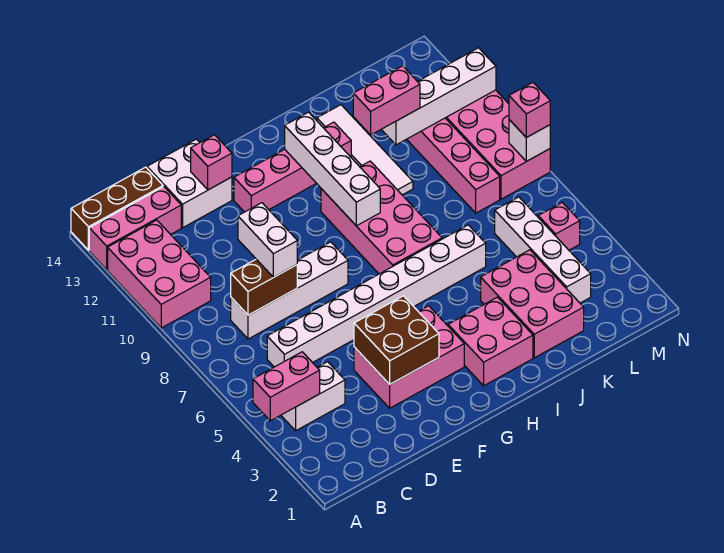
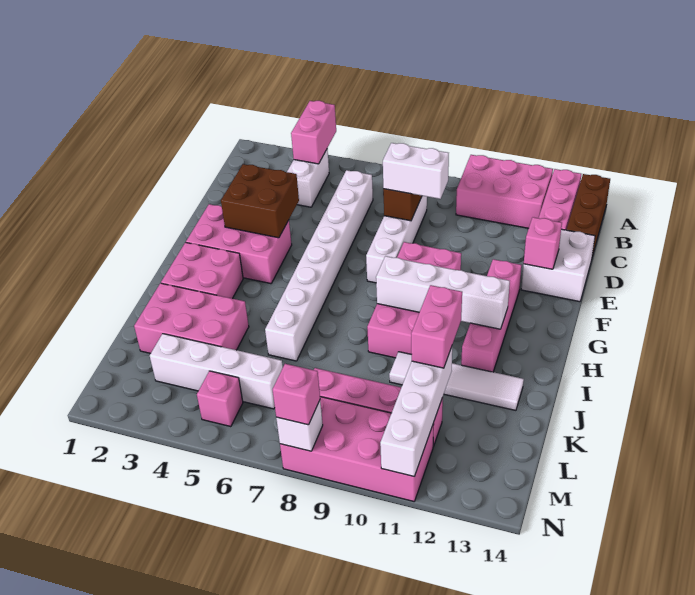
pink 2x3 brick [354,306,464,408] -> pink 2x3 brick turned to [186,204,292,284]
pink 2x4 brick [321,161,442,274] -> pink 2x4 brick turned to [367,242,461,358]

